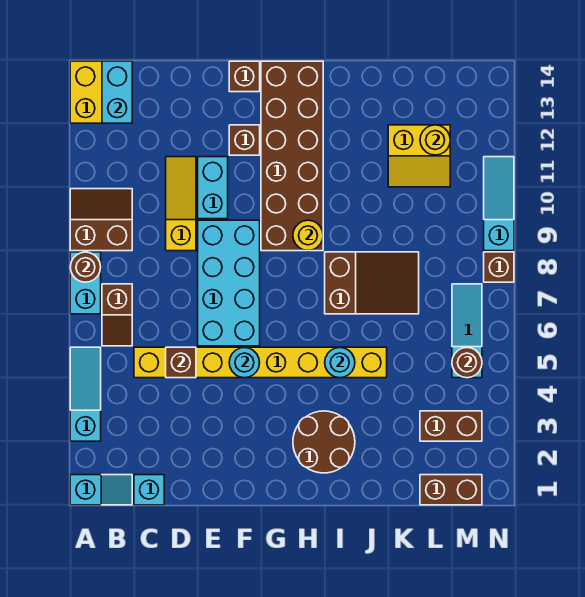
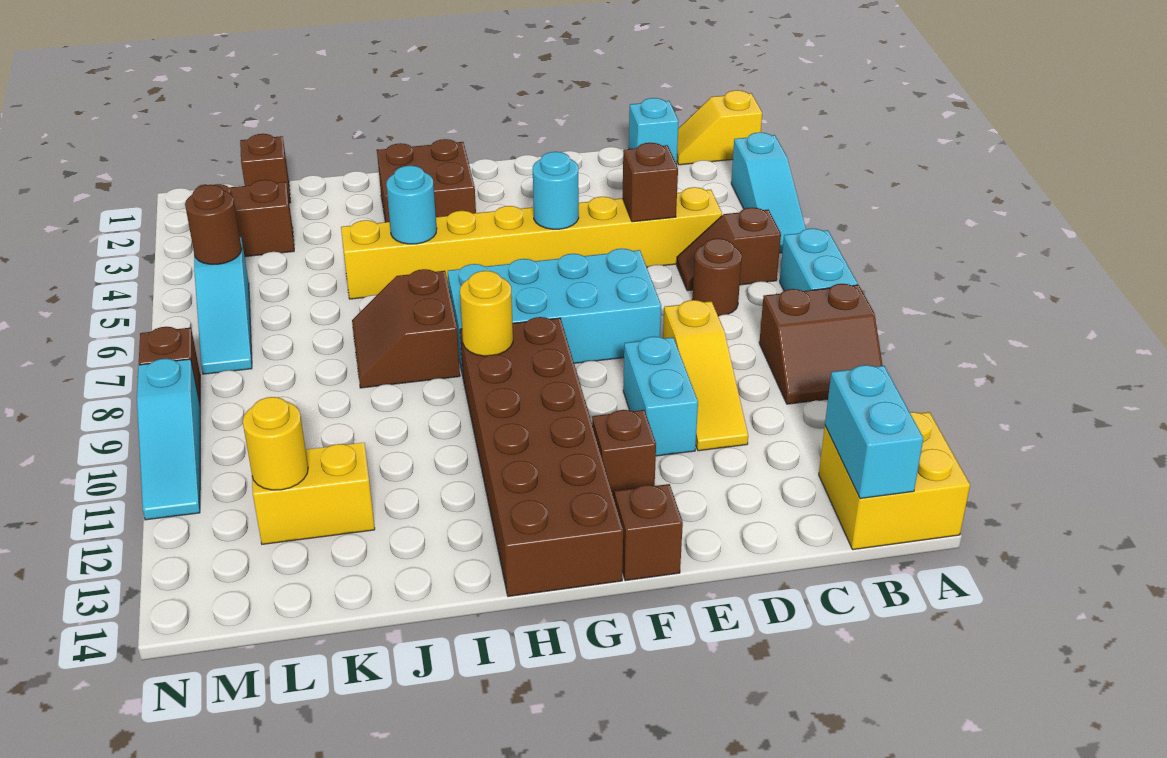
cyan 1x2 slope [70,475,132,505] -> yellow 1x2 slope [677,90,762,165]
brown 1x1 round brick [70,252,101,282] -> brown 1x1 round brick moved to [692,238,742,316]
brown 1x2 slope [102,284,132,346] -> brown 1x2 slope turned to [677,208,781,291]
cyan 2x4 brick [198,220,260,346] -> cyan 2x4 brick turned to [448,248,661,376]
brown 2x2 round brick [293,411,355,473] -> brown 2x2 brick [377,139,476,222]
brown 2x3 slope [325,252,419,314] -> brown 2x2 slope [352,269,460,388]
brown 1x2 brick [420,475,482,505] -> brown 1x1 brick [240,134,291,203]

